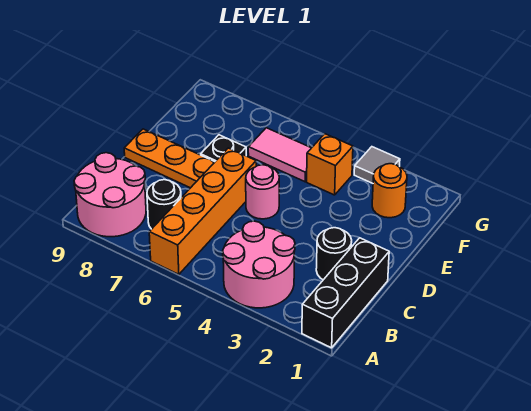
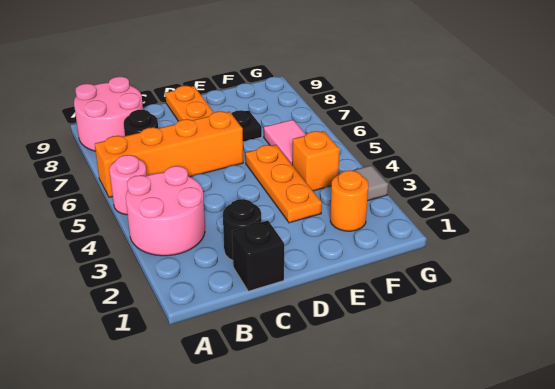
black 1x3 brick [302,238,389,348] -> black 1x1 brick [232,221,284,291]
pink 1x1 round brick [246,165,279,219] -> pink 1x1 round brick moved to [109,155,147,215]
none -> orange 1x3 plate [245,145,322,223]

